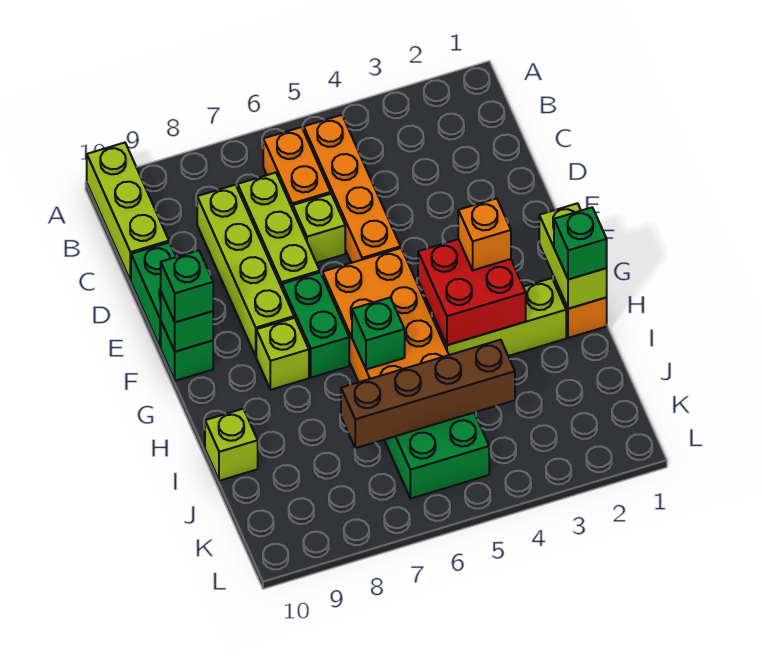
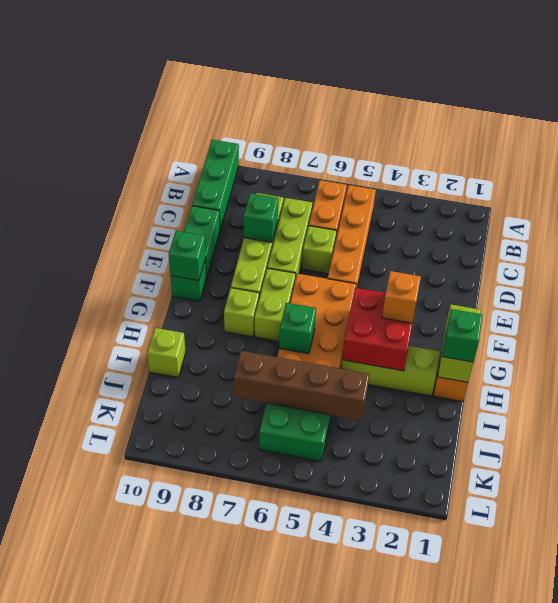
lime 1x3 brick [87,143,169,281] -> green 1x3 brick [192,140,239,230]
green 1x2 brick [282,273,349,378] -> lime 1x2 brick [255,268,296,342]
green 1x1 brick [161,250,213,322] -> green 1x1 brick moved to [244,193,278,242]

